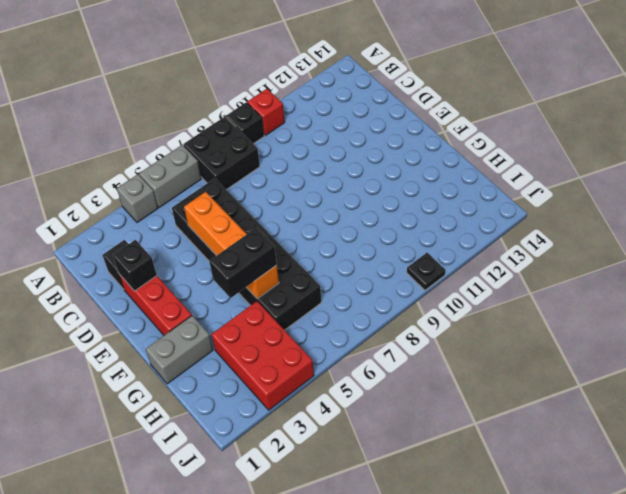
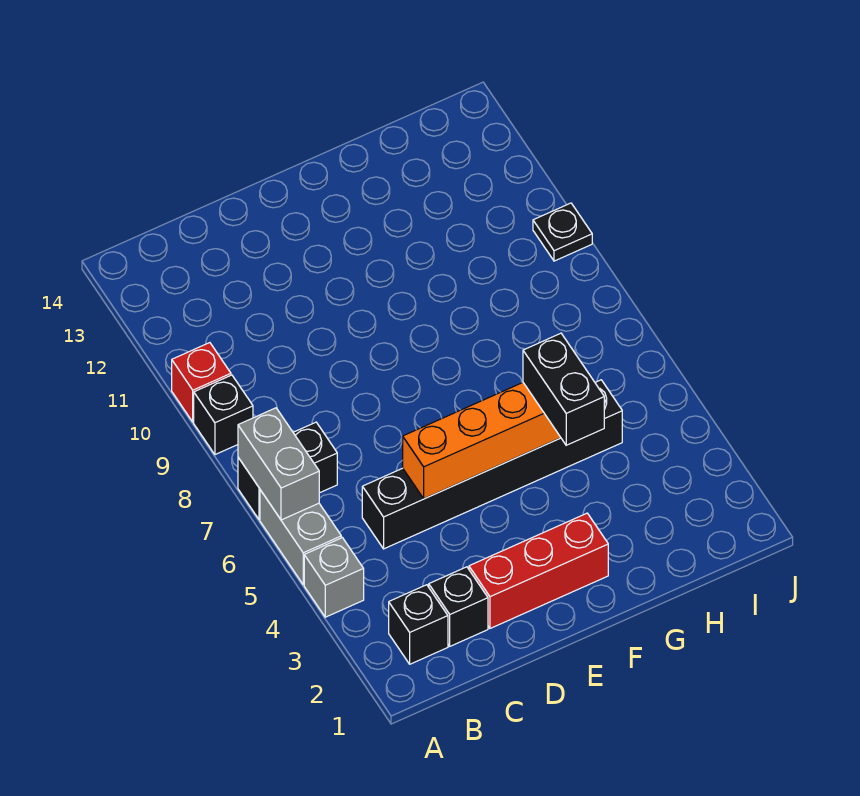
black 2x2 brick [183,117,260,190] -> black 1x2 brick [238,422,337,520]
black 2x6 brick [172,178,321,330] -> black 1x6 brick [362,380,622,549]
black 1x1 brick [113,240,157,291] -> black 1x1 brick moved to [389,585,448,664]
grey 1x2 brick [146,315,213,384] -> grey 1x2 brick moved to [238,408,319,520]
red 2x3 brick [211,301,314,410] -> none

